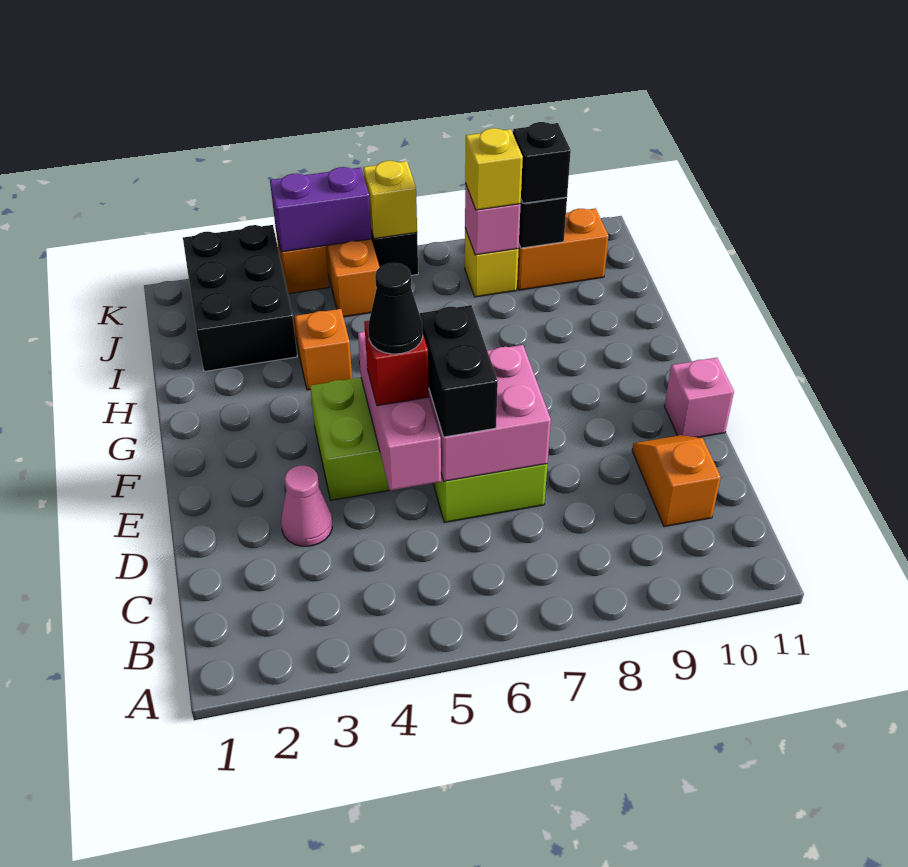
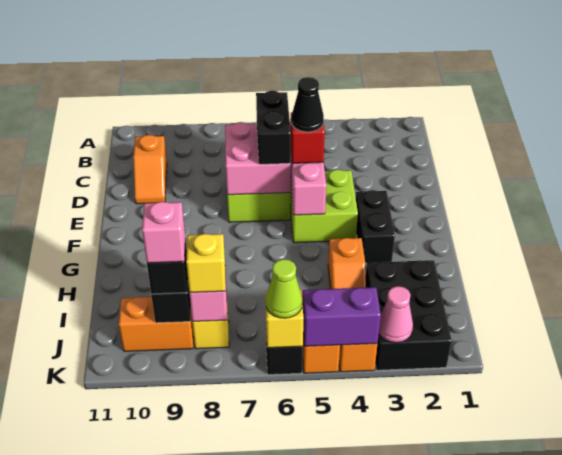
pink 1x1 cone [281,466,332,546] -> pink 1x1 cone moved to [379,286,413,343]
pink 1x1 brick [664,358,734,438] -> pink 1x1 brick moved to [142,202,185,263]
none -> black 1x2 brick [356,190,395,264]
none -> lime 1x1 cone [266,259,302,318]

